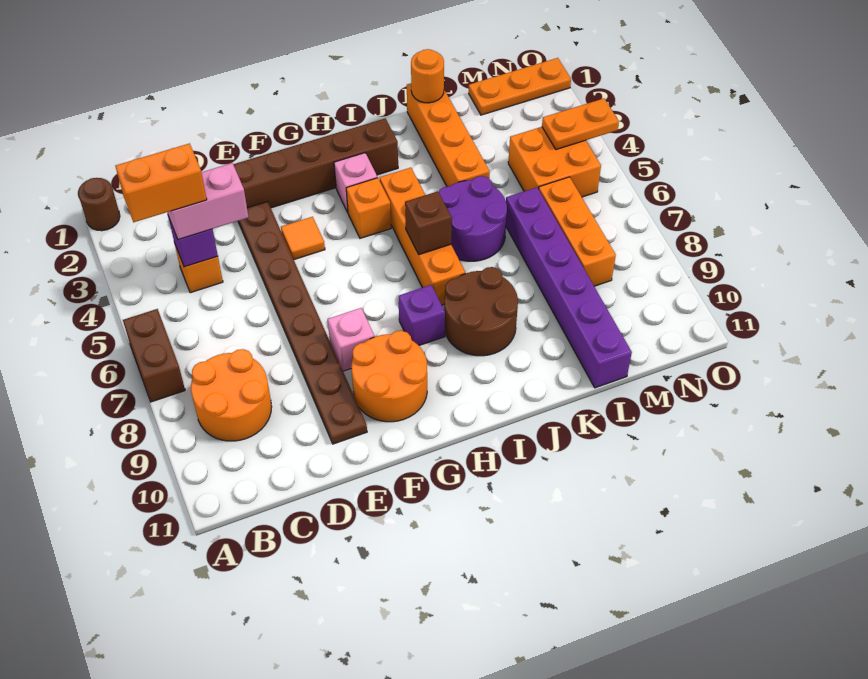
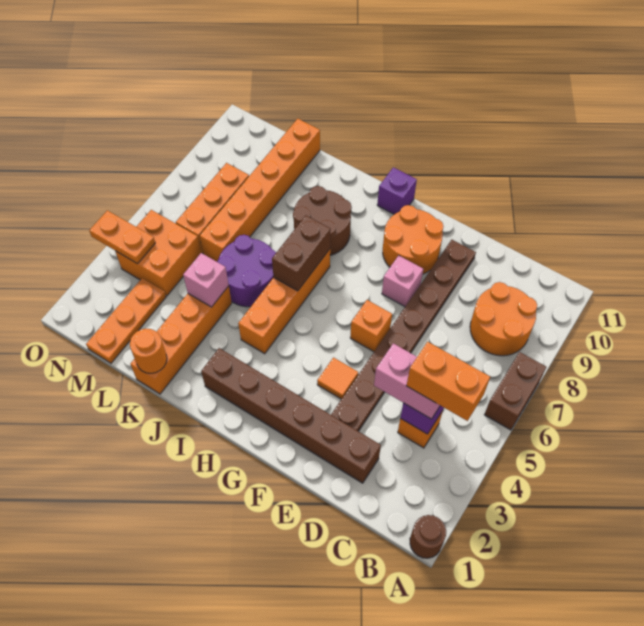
pink 1x1 brick [334,153,377,212] -> pink 1x1 brick moved to [183,253,229,307]
orange 1x1 brick [346,178,391,238] -> orange 1x1 brick moved to [350,300,392,352]
purple 1x1 brick [398,285,445,345] -> purple 1x1 brick moved to [377,167,417,214]
brown 1x1 brick [405,191,452,255] -> brown 1x2 brick [272,216,331,291]
purple 1x6 brick [506,187,632,388] -> orange 1x6 brick [200,119,320,262]
orange 1x3 plate [469,58,571,115] -> orange 1x3 plate turned to [86,278,166,363]

